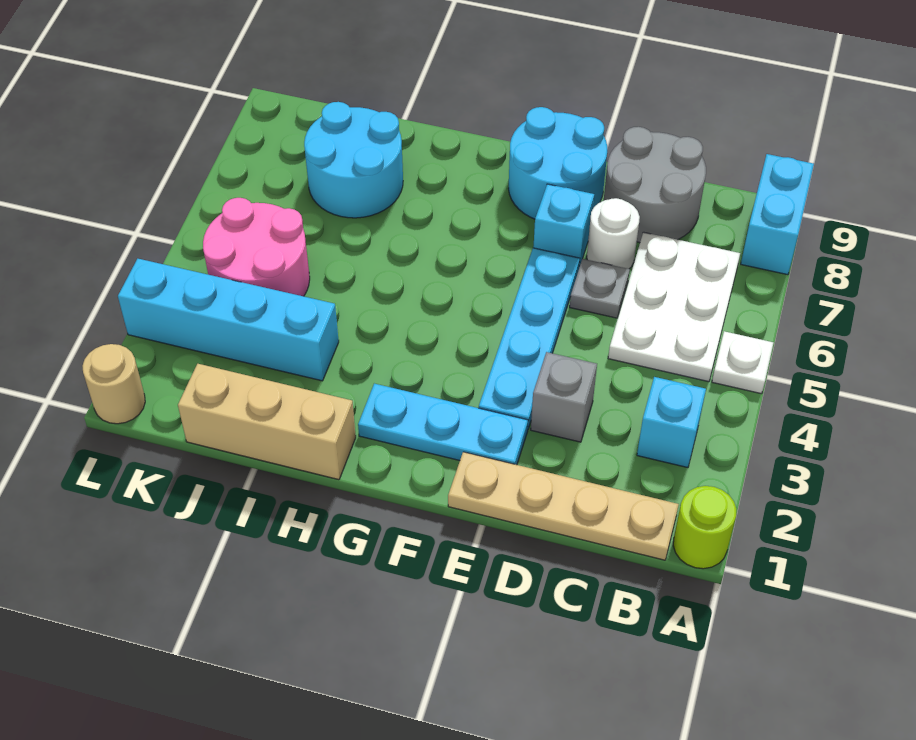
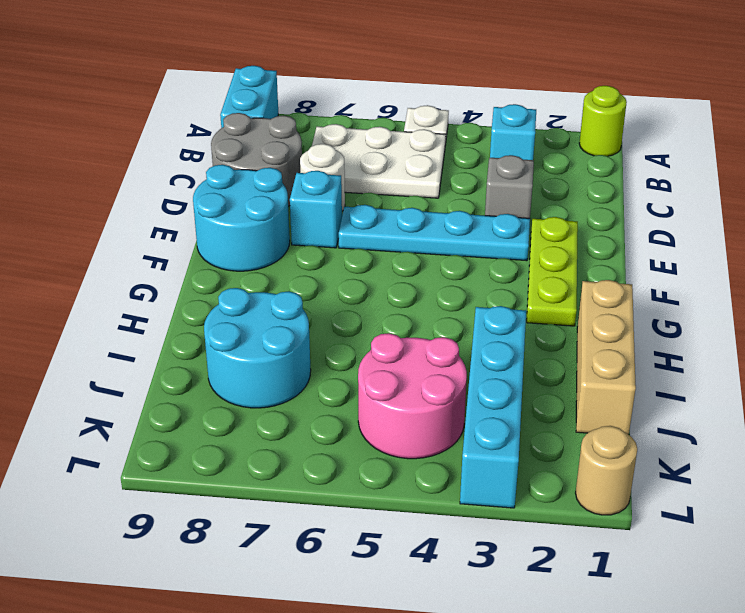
cyan 1x2 brick [741,154,814,275] -> cyan 1x2 brick turned to [220,66,278,128]
tan 1x4 plate [448,452,679,560] -> none
grey 1x1 plate [570,259,630,318] -> none
cyan 1x3 plate [358,384,528,465] -> lime 1x3 plate [527,217,578,326]

